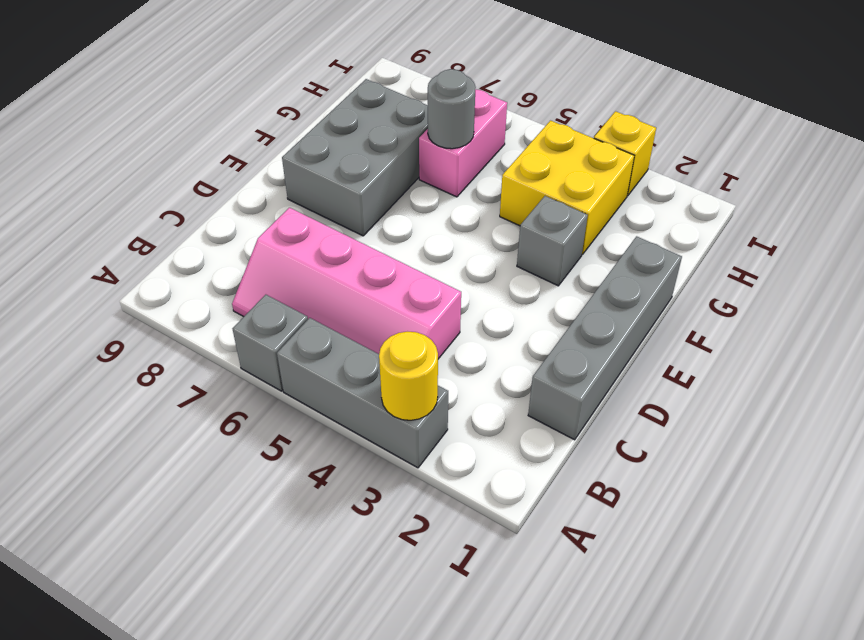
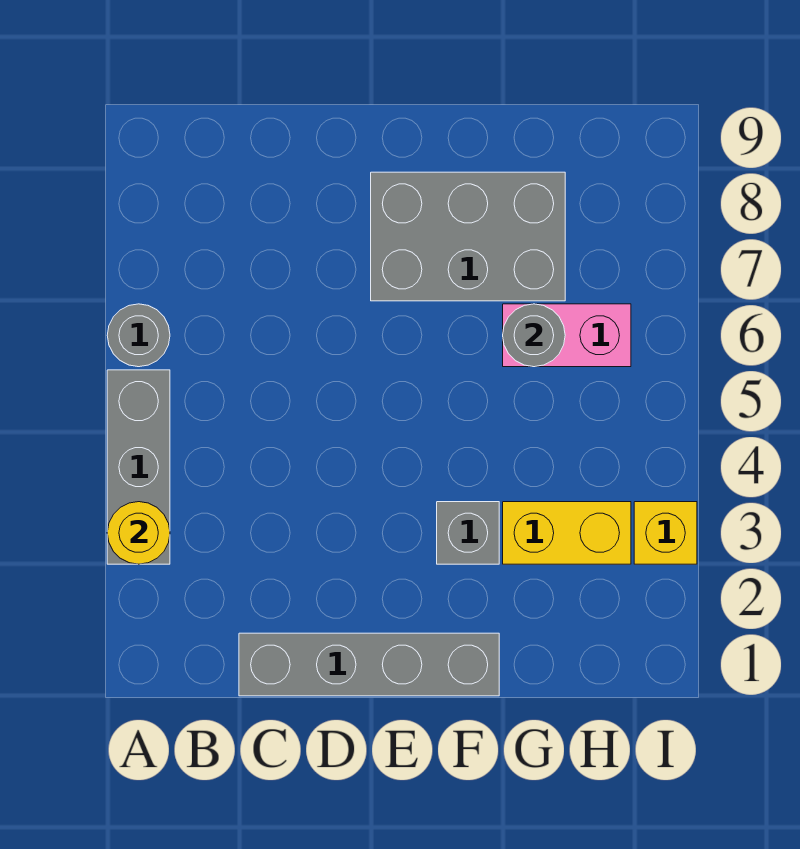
grey 1x1 brick [233,295,308,391] -> grey 1x1 round brick [107,304,170,367]
pink 2x4 slope [232,208,461,359] -> none
yellow 2x2 brick [500,121,634,254] -> yellow 1x2 brick [503,502,631,564]

